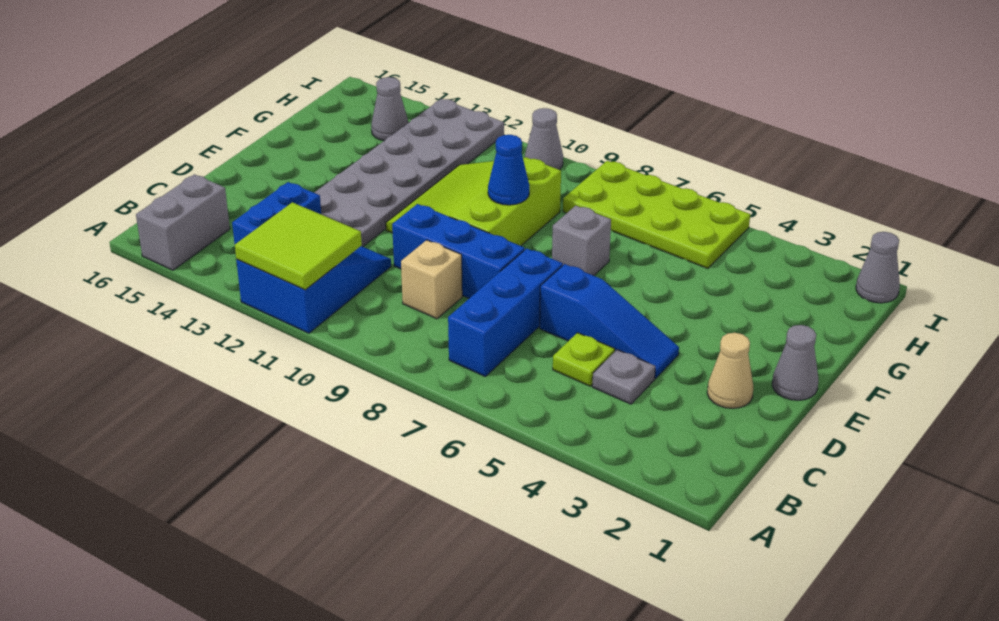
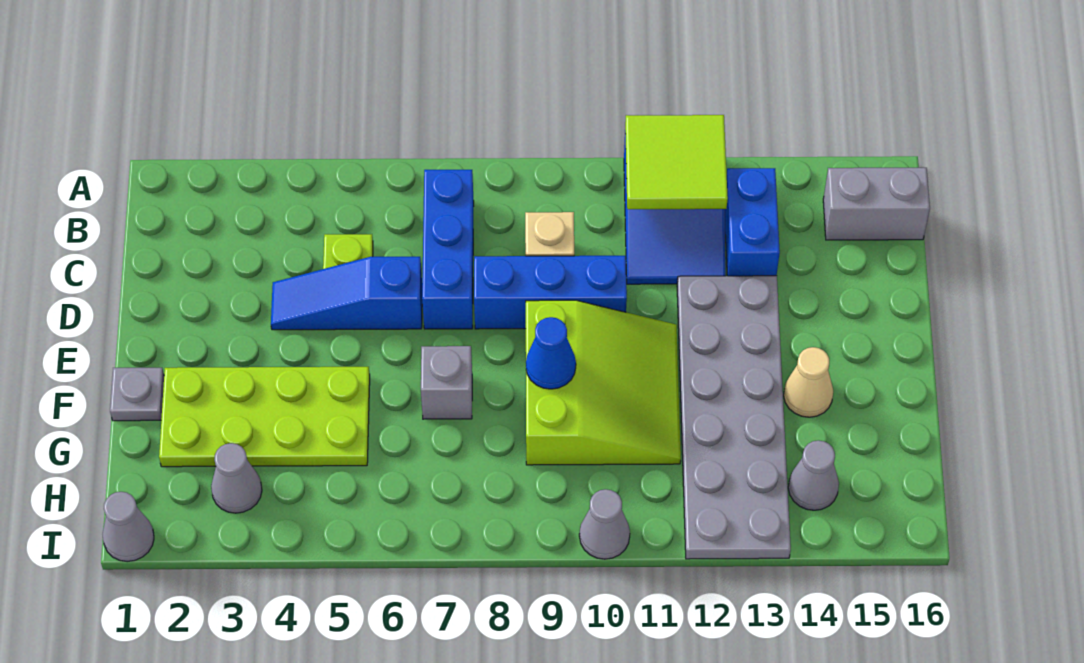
grey 1x2 brick [136,174,230,270] -> grey 1x2 brick turned to [823,168,930,240]
grey 1x1 plate [592,350,655,404] -> grey 1x1 plate moved to [110,368,164,421]
tan 1x1 cone [707,333,753,408] -> tan 1x1 cone moved to [784,347,833,417]
grey 1x1 cone [772,325,818,400] -> grey 1x1 cone moved to [211,443,262,513]
lime 2x4 plate [563,161,750,269] -> lime 2x4 plate moved to [159,367,370,467]

